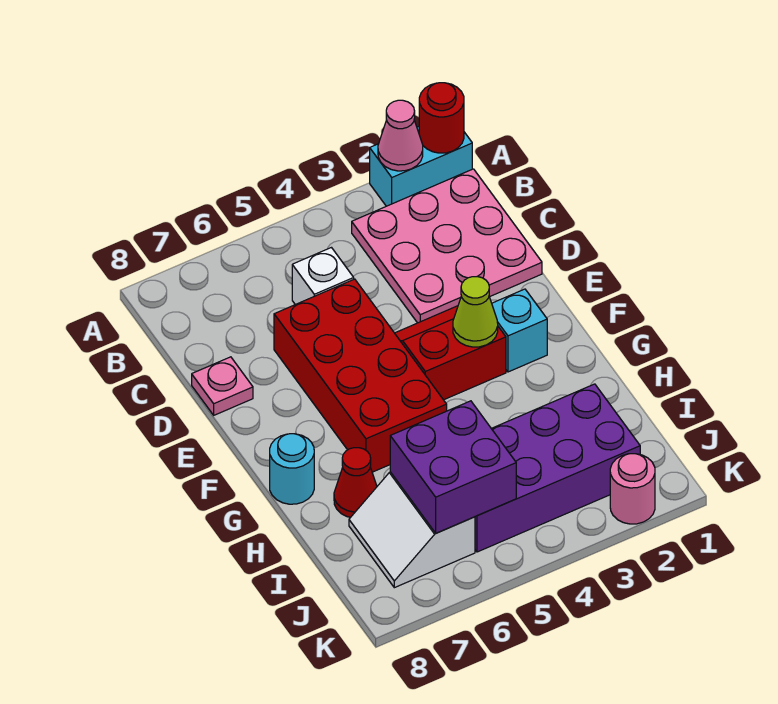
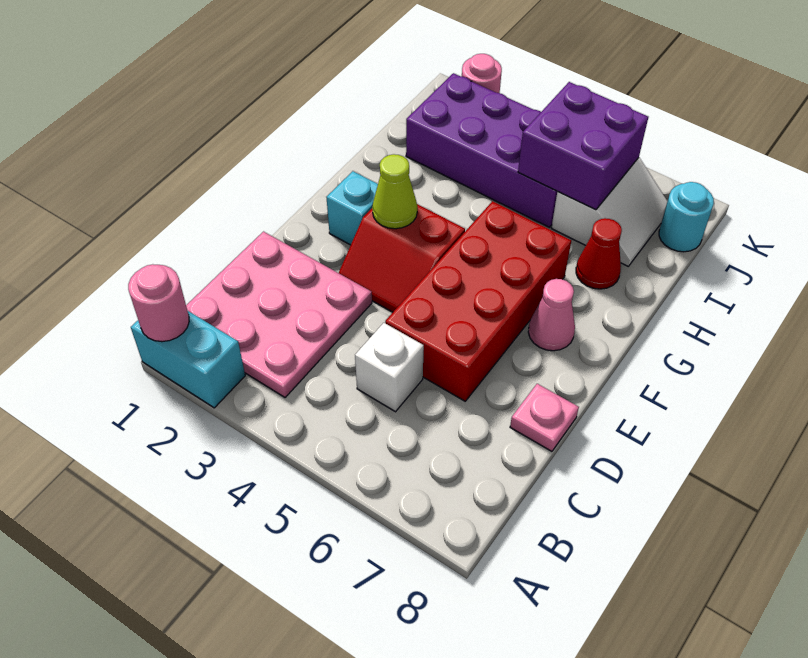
red 1x1 round brick [419,83,464,153] -> pink 1x1 round brick [128,264,189,342]
pink 1x1 cone [378,100,423,171] -> pink 1x1 cone moved to [528,279,575,351]
cyan 1x1 round brick [270,434,314,504] -> cyan 1x1 round brick moved to [659,182,714,252]

